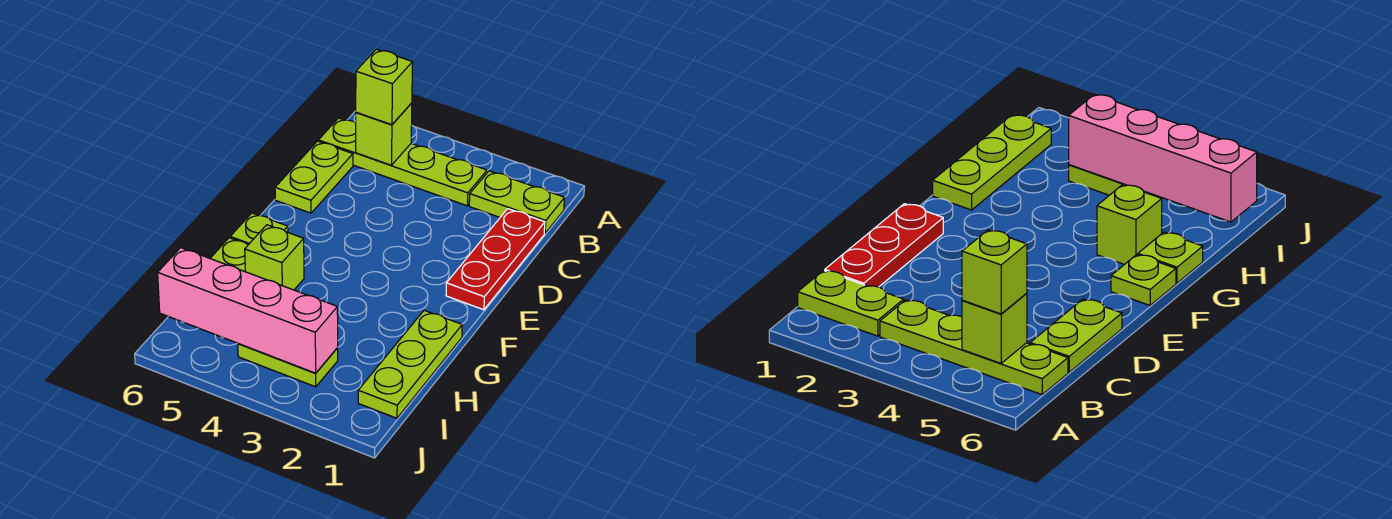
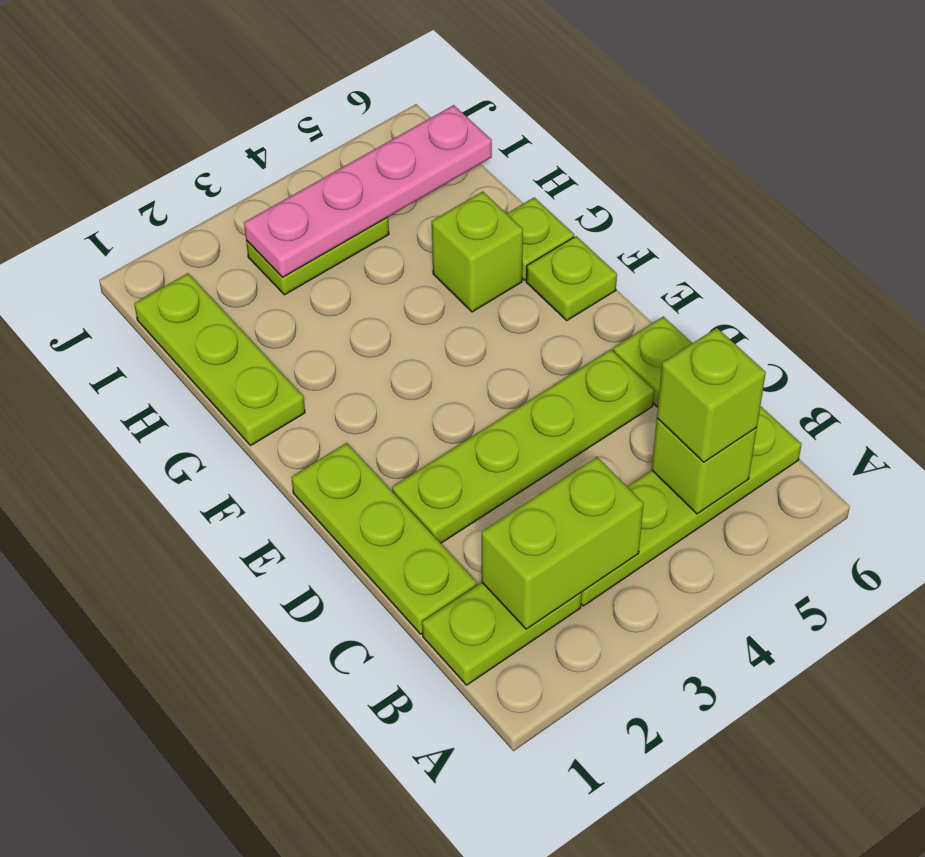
none -> lime 1x2 brick [482,457,644,629]
red 1x3 plate [446,209,545,310] -> lime 1x3 plate [291,443,477,634]
none -> lime 1x4 plate [392,350,654,543]
pink 1x4 brick [158,248,338,373] -> pink 1x4 plate [244,105,492,277]

